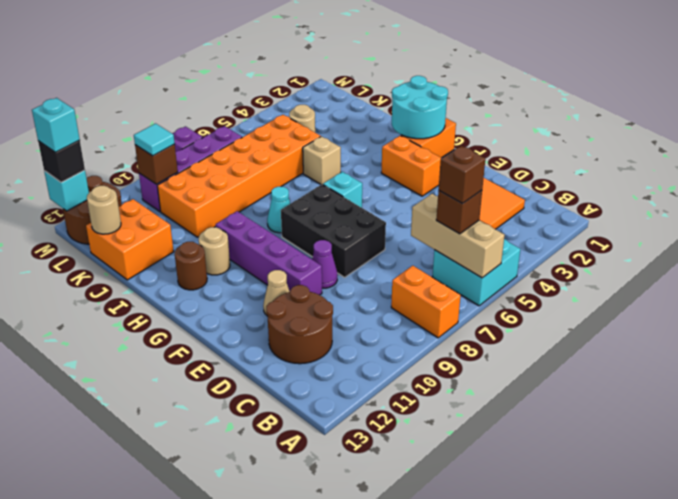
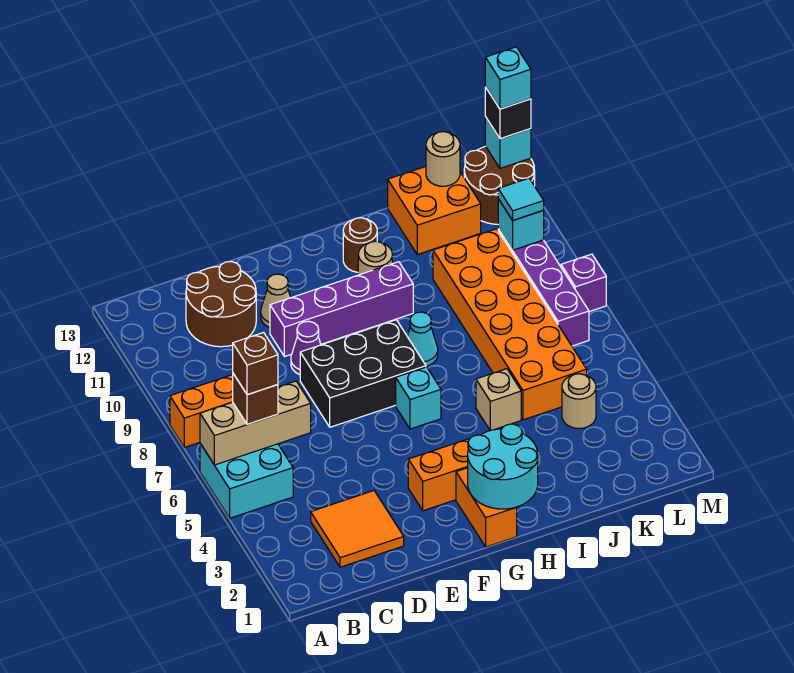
brown 1x1 brick [135,144,178,184] -> cyan 1x1 brick [498,199,544,250]

